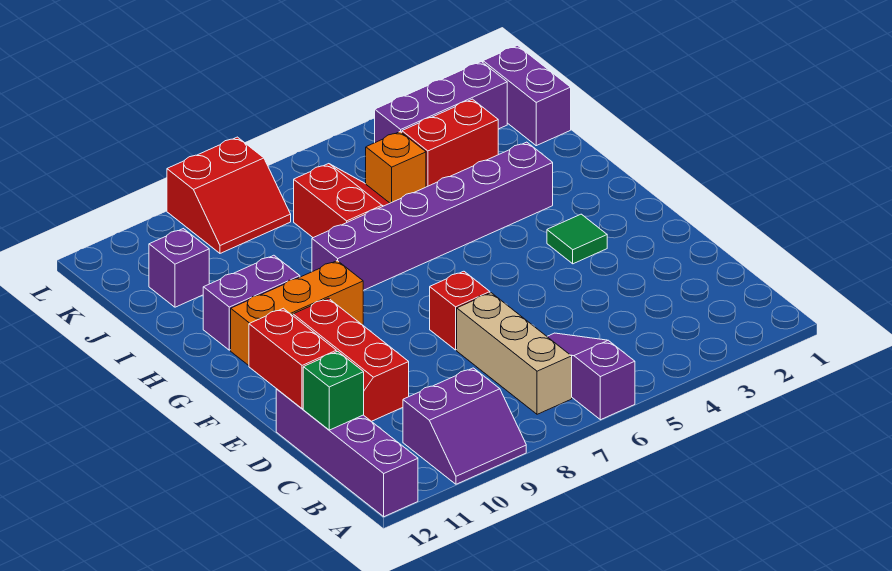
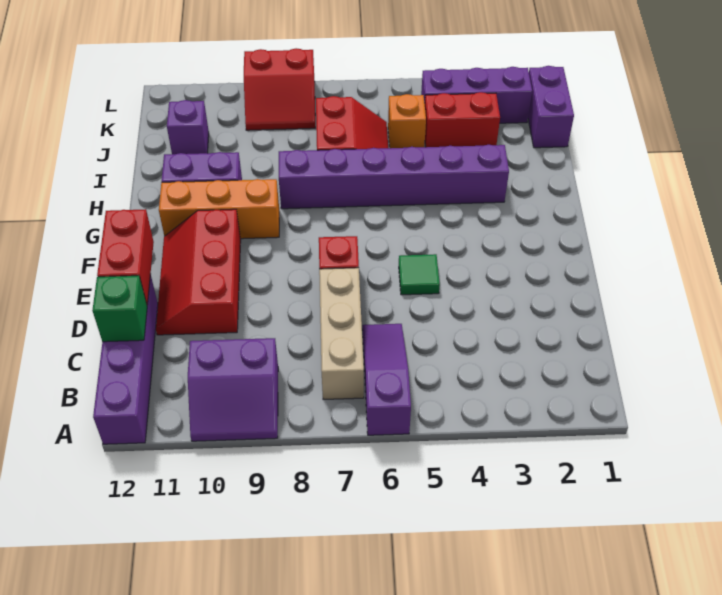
green 1x1 tile [547,214,607,264] -> green 1x1 tile moved to [399,254,440,295]

